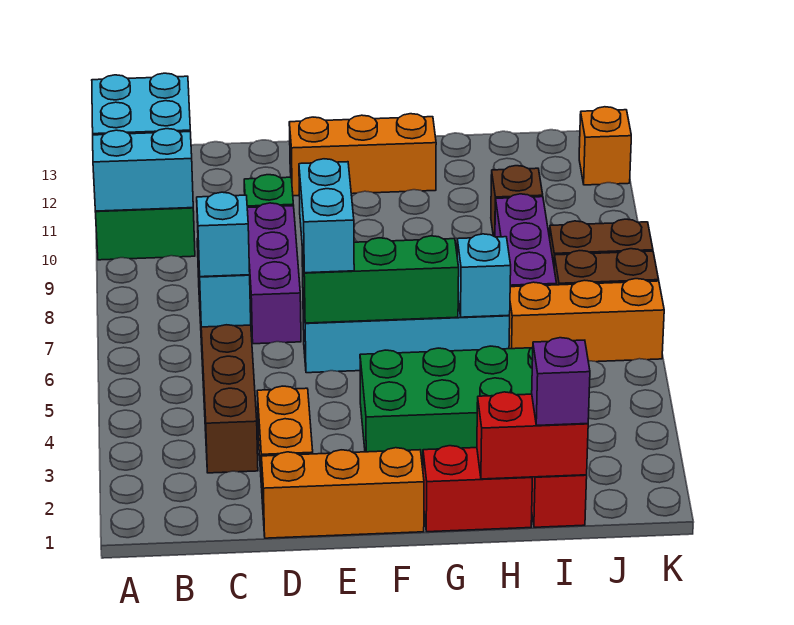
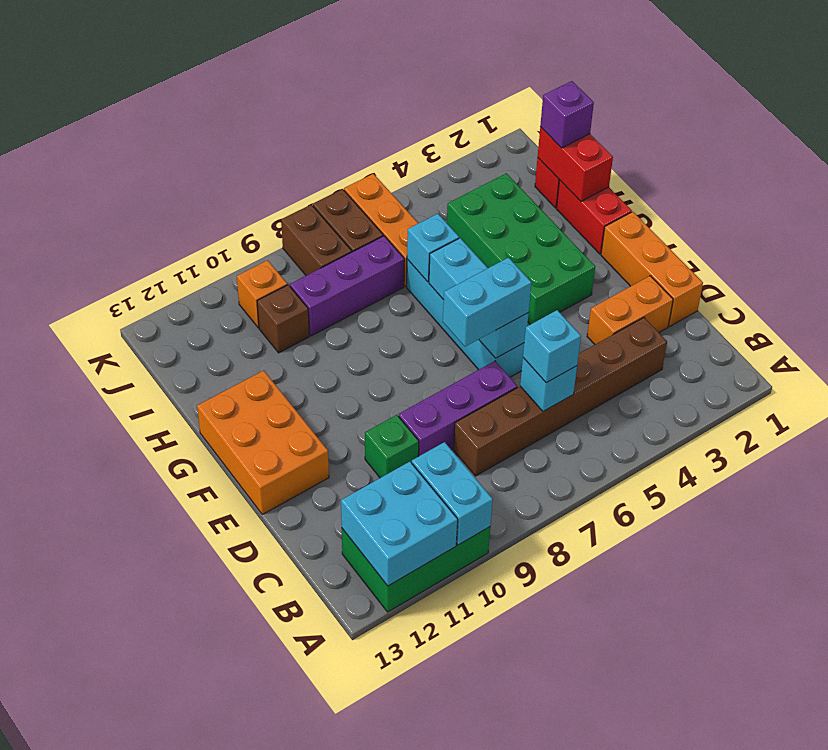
green 1x3 brick [302,236,459,323] -> cyan 1x3 brick [429,238,529,358]
orange 1x3 brick [289,114,436,196] -> orange 2x3 brick [197,371,329,514]
orange 1x1 brick [579,107,631,185] -> orange 1x1 brick moved to [237,260,287,328]

